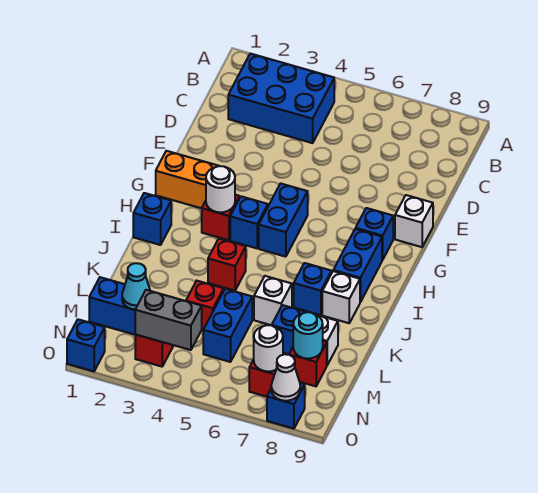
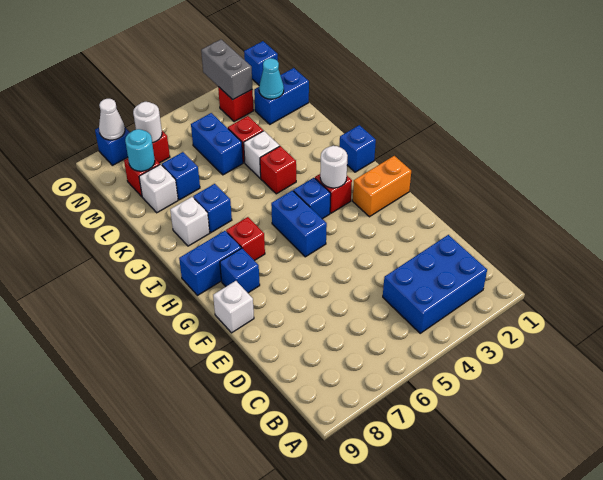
none -> red 1x1 brick [226,217,265,261]
blue 1x2 brick [333,229,382,302] -> blue 1x2 brick turned to [179,231,241,296]
white 1x1 brick [254,276,292,325] -> white 1x1 brick moved to [244,131,280,178]
grey 1x2 brick [135,290,202,350] -> grey 1x2 brick turned to [201,39,252,100]

